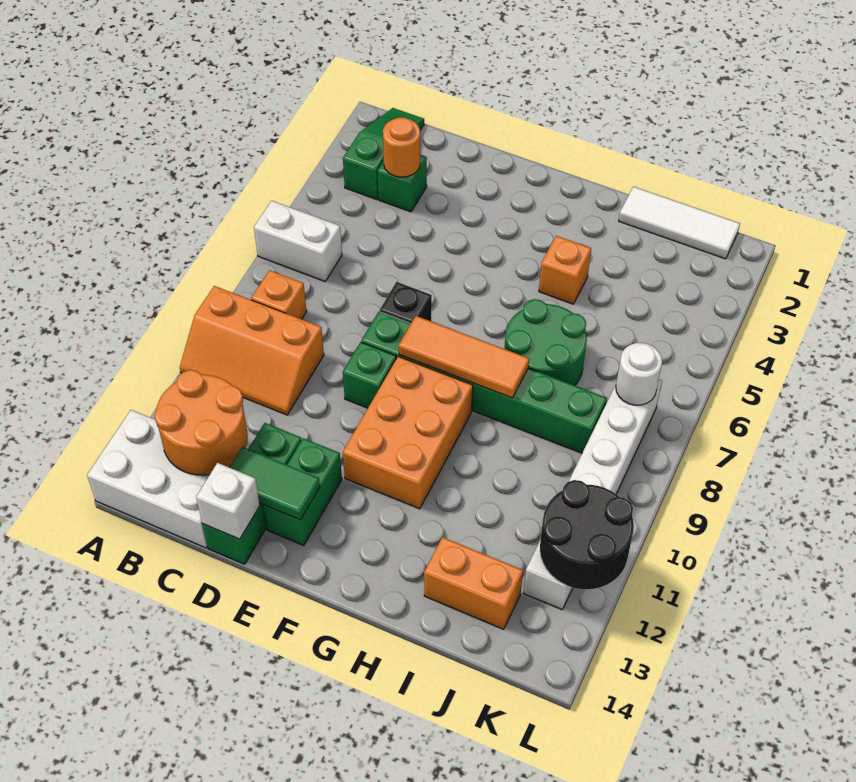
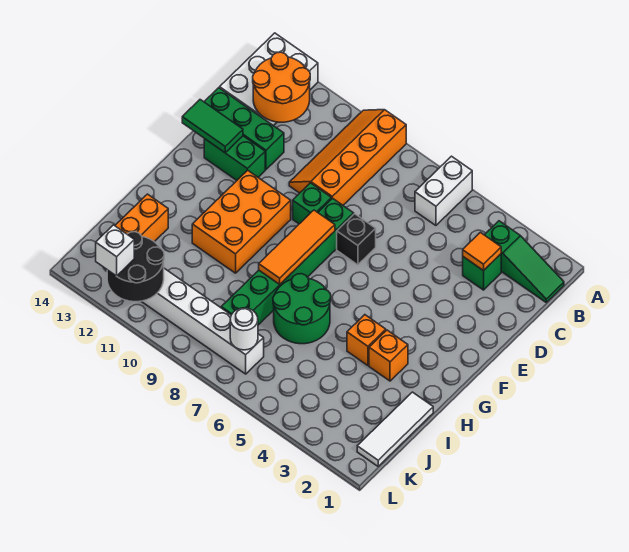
orange 2x3 slope [180,286,324,415] -> orange 2x4 slope [289,110,406,205]
orange 1x1 brick [251,270,307,319] -> orange 1x1 brick moved to [369,330,408,381]
orange 1x1 round brick [383,117,420,177] -> orange 1x1 tile [463,232,501,271]
green 1x2 tile [230,447,320,520] -> green 1x2 tile turned to [182,100,243,152]
white 1x1 brick [196,463,260,539] -> white 1x1 brick moved to [96,225,134,276]
orange 2x3 brick [343,357,473,509] -> orange 2x3 brick turned to [192,170,291,273]

